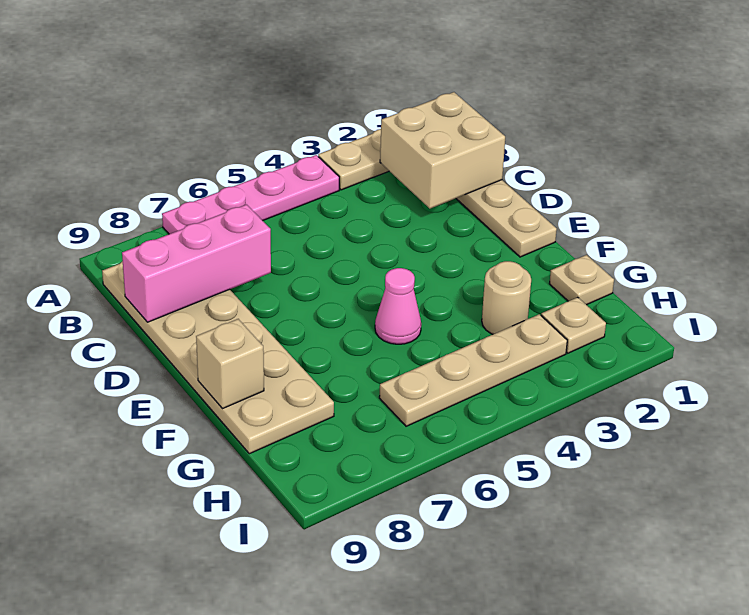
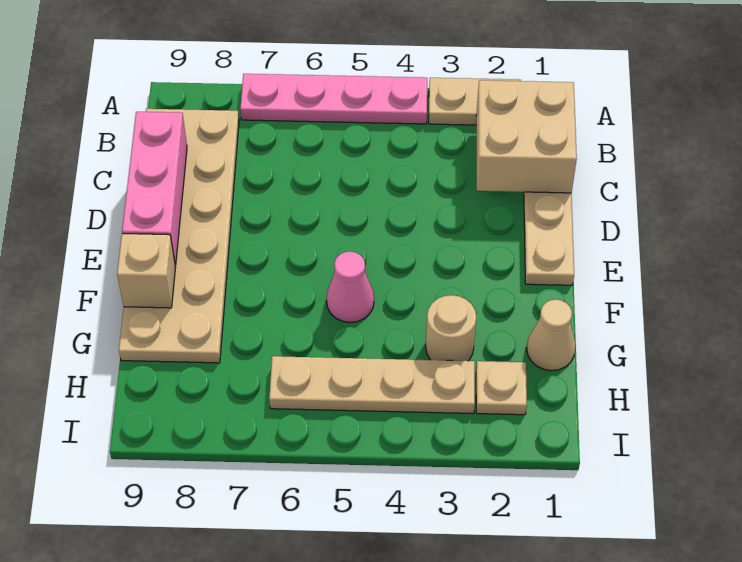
pink 1x3 brick [122,205,271,322] -> pink 1x3 brick turned to [122,112,187,265]
tan 1x1 plate [549,255,614,305] -> tan 1x1 cone [527,299,576,371]

